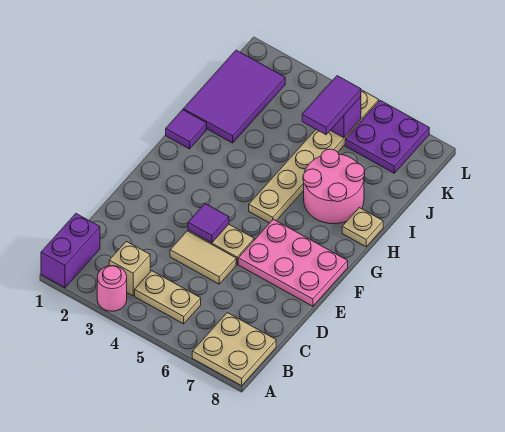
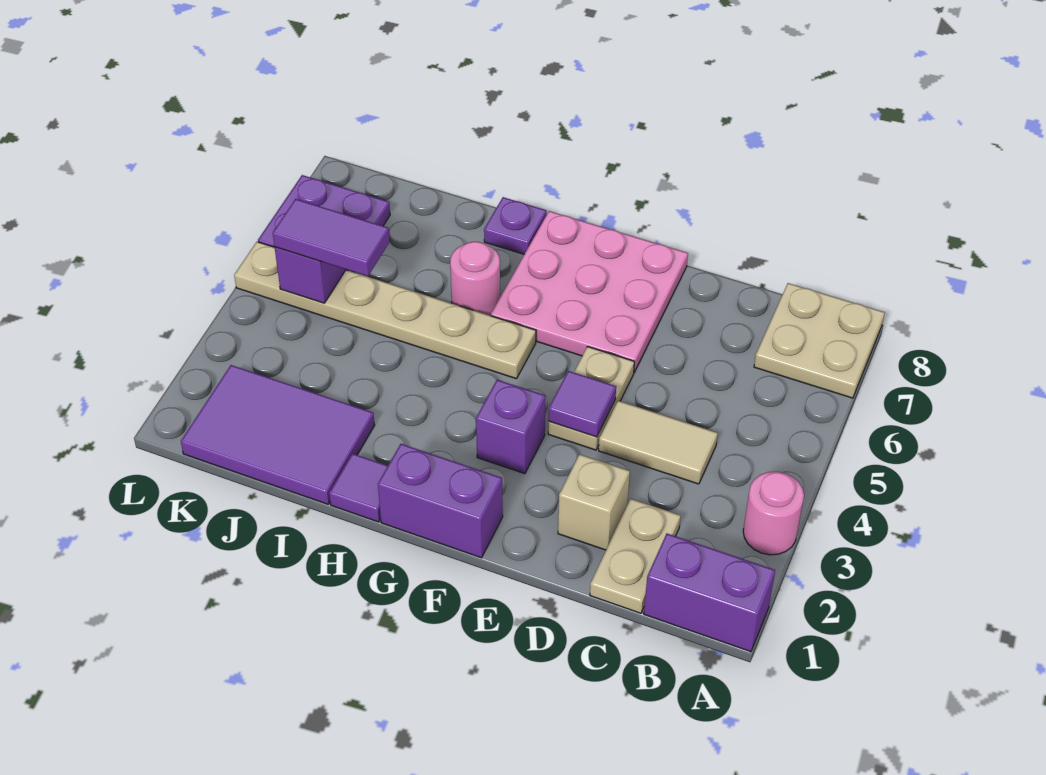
tan 1x1 brick [109,241,150,296] -> tan 1x1 brick moved to [558,454,630,550]
tan 1x2 plate [135,271,201,324] -> tan 1x2 plate moved to [590,499,681,613]
tan 1x2 tile [170,231,236,284] -> tan 1x2 tile turned to [599,401,718,484]
pink 2x3 plate [238,219,348,306] -> pink 3x3 plate [491,211,688,372]
none -> purple 1x2 brick [378,444,503,558]
none -> purple 1x1 brick [476,380,546,474]
pink 2x2 round brick [303,149,365,224] -> pink 1x1 round brick [450,242,500,316]
tan 1x1 plate [342,208,383,247] -> purple 1x1 plate [484,197,547,254]

